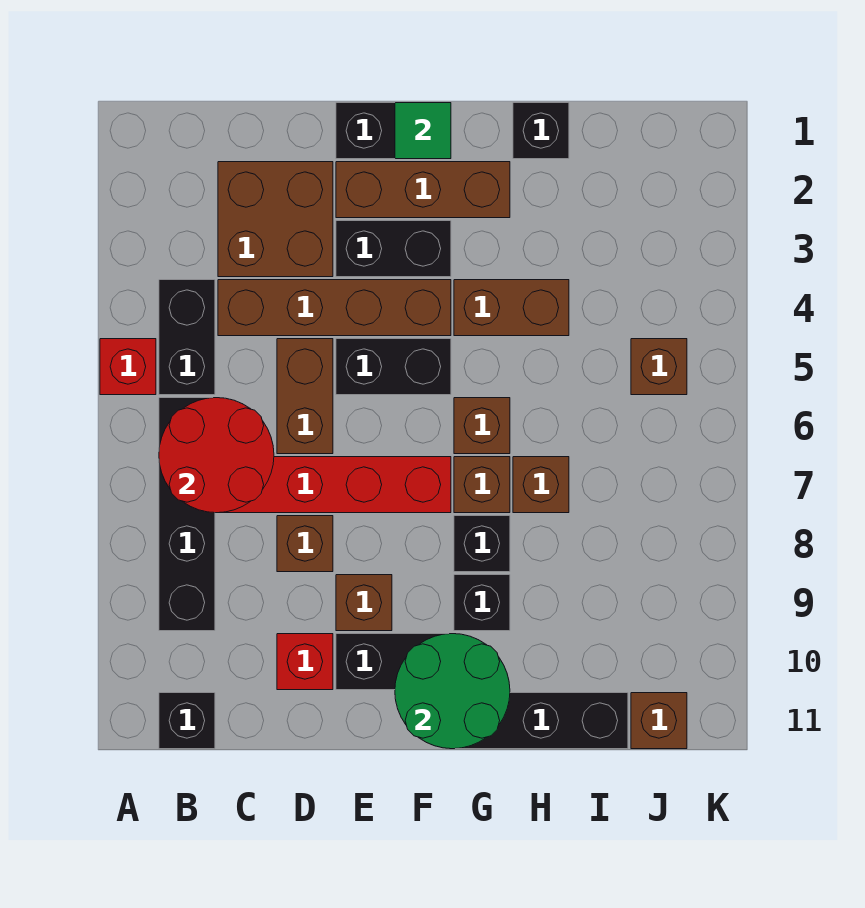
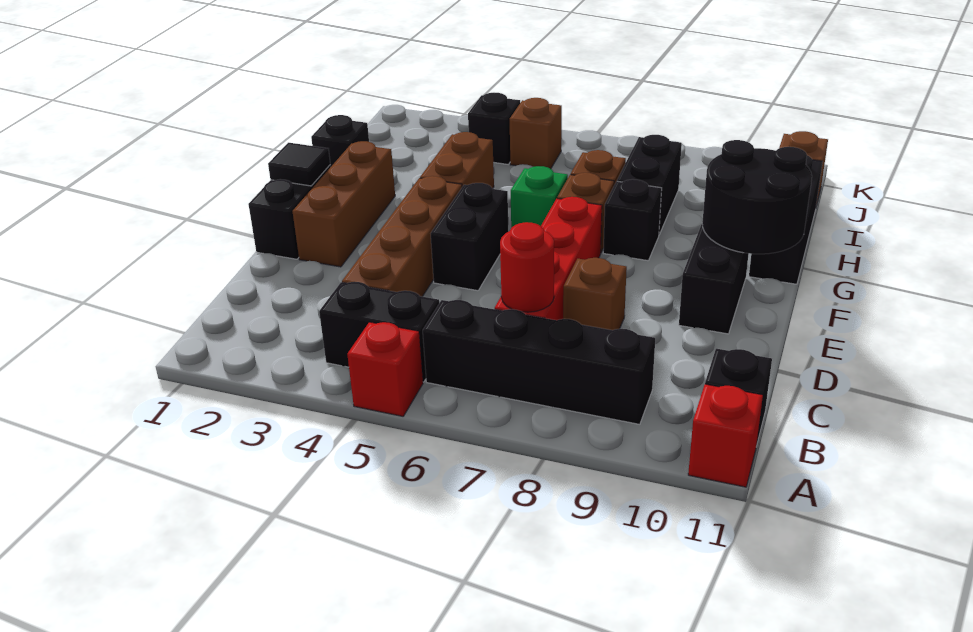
red 2x2 round brick [159,398,274,513] -> red 1x1 round brick [500,222,554,312]
brown 2x2 brick [218,162,333,277] -> none
brown 1x2 brick [277,339,333,454] -> none
red 1x1 brick [277,634,333,690] -> red 1x1 brick moved to [688,384,763,487]
black 1x2 brick [336,221,451,277] -> black 1x2 brick moved to [617,135,682,234]
brown 1x1 brick [336,575,392,631] -> none
green 1x1 tile [395,103,451,159] -> black 1x1 tile [268,143,330,186]
green 2x2 round brick [395,634,510,749] -> black 2x2 round brick [702,140,812,254]
brown 1x1 brick [454,398,510,454] -> green 1x1 brick [511,166,568,228]
black 1x1 brick [454,575,510,631] -> black 1x1 brick moved to [468,93,520,164]

